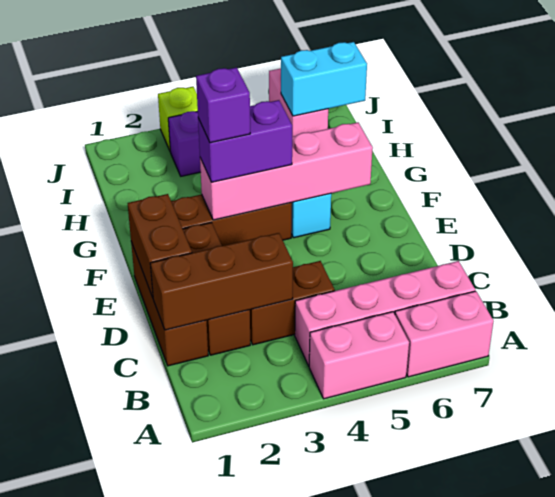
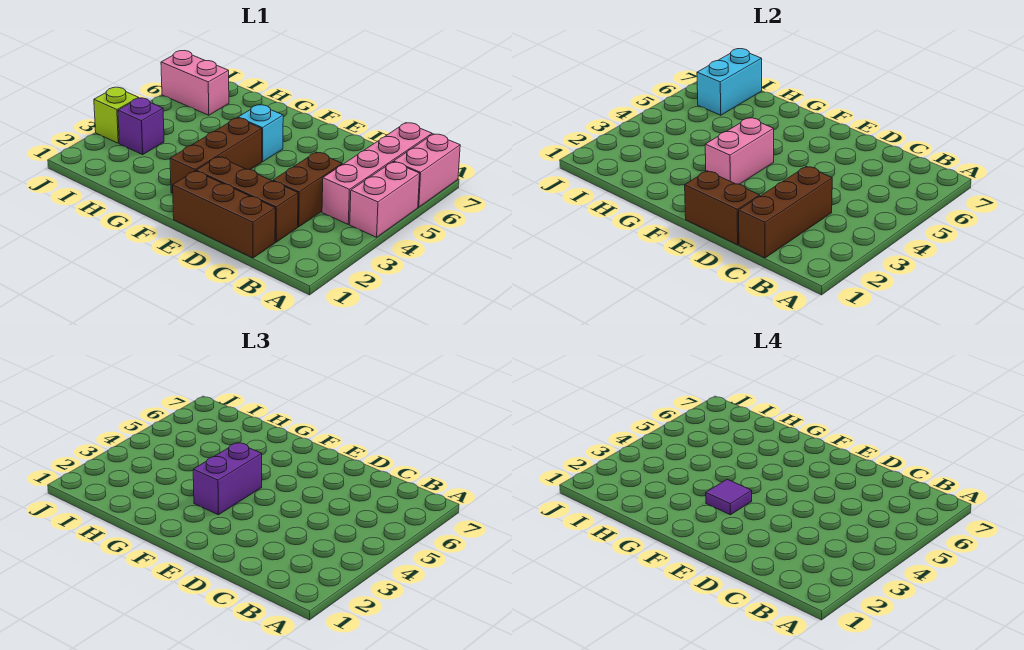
pink 1x4 brick [200,122,373,220] -> pink 1x2 brick [705,118,774,184]
purple 1x1 brick [196,67,250,143] -> purple 1x1 tile [706,479,752,515]

